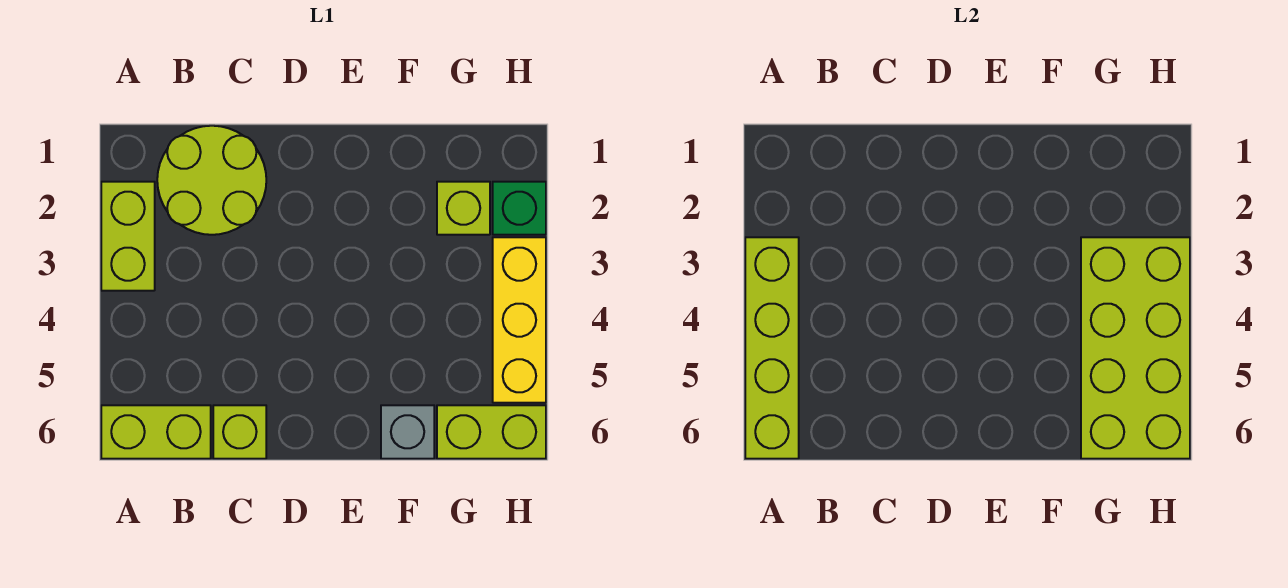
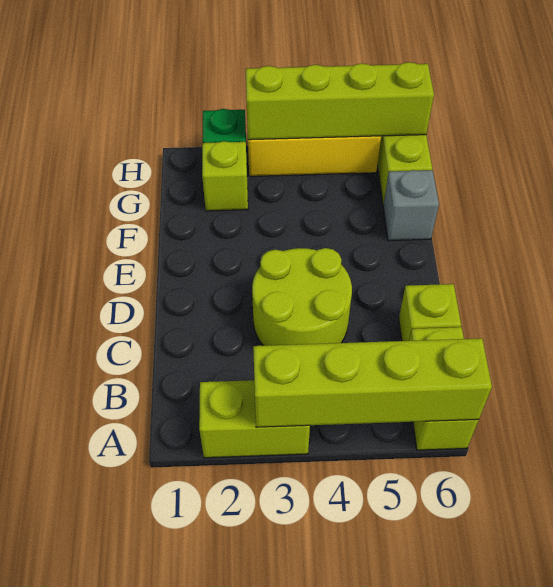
lime 2x2 round brick [157,126,266,235] -> lime 2x2 round brick moved to [252,248,352,346]
lime 2x4 brick [1081,237,1190,459] -> lime 1x4 brick [246,62,434,140]

